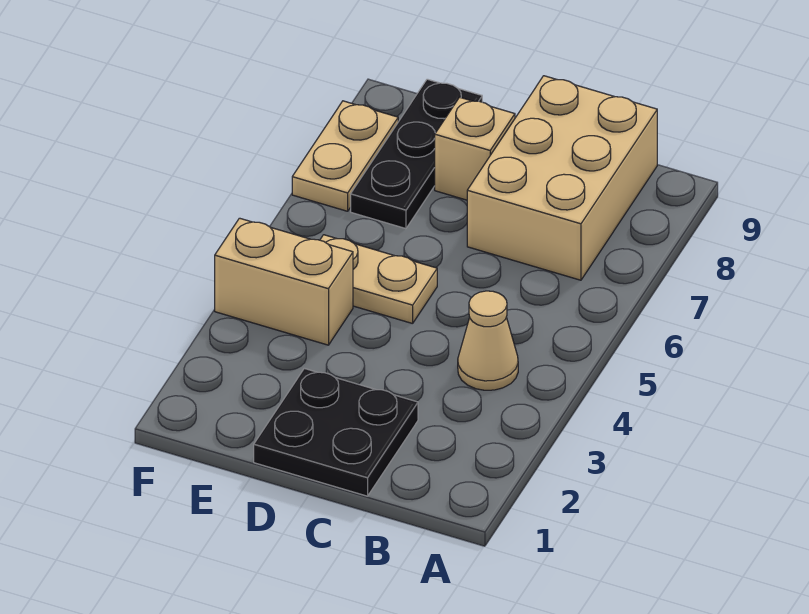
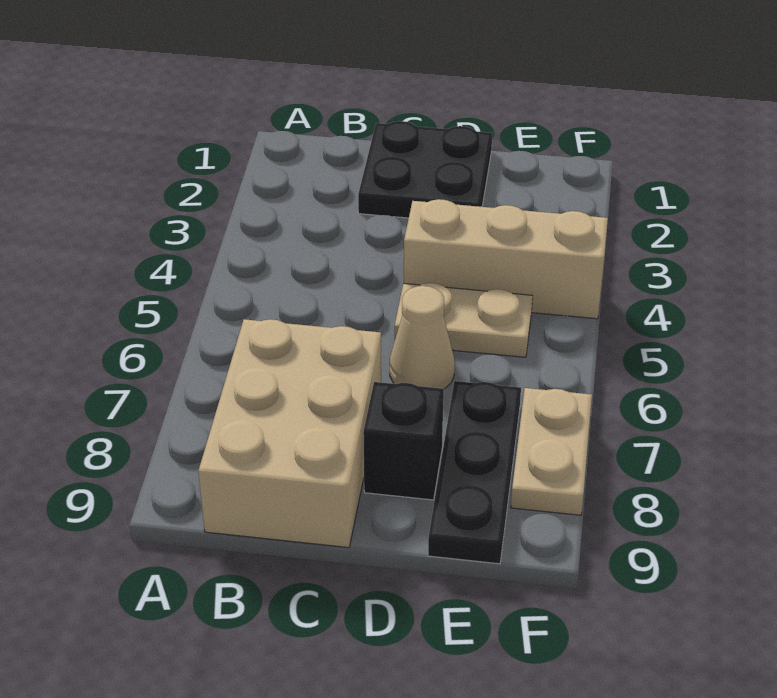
tan 1x1 cone [458,291,518,390] -> tan 1x1 cone moved to [390,286,455,389]
tan 1x1 brick [435,97,515,200] -> black 1x1 brick [363,382,444,500]
tan 1x2 brick [215,218,353,345] -> tan 1x3 brick [404,199,608,319]

